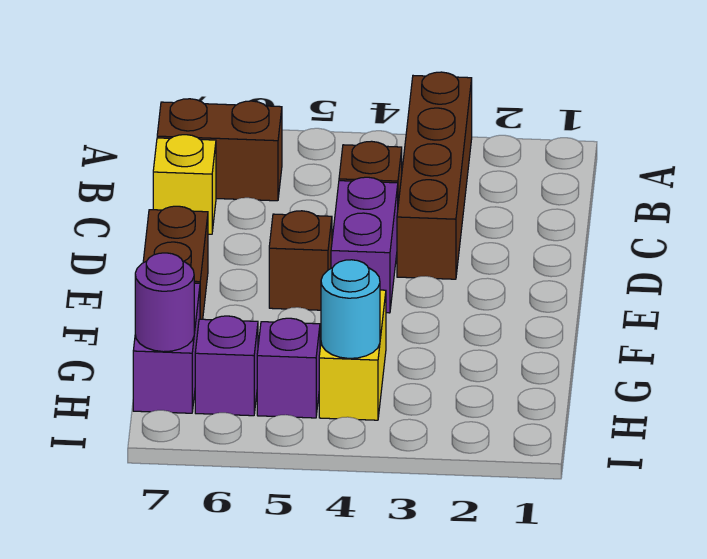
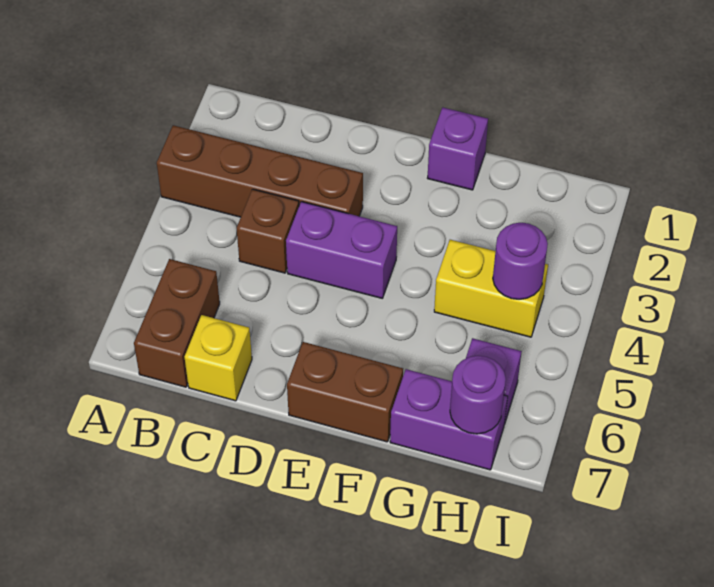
brown 1x1 brick [269,211,332,310] -> none
cyan 1x1 round brick [321,260,380,358] -> purple 1x1 round brick [493,223,548,299]
purple 1x1 brick [257,318,320,418] -> purple 1x1 brick moved to [428,107,488,190]

